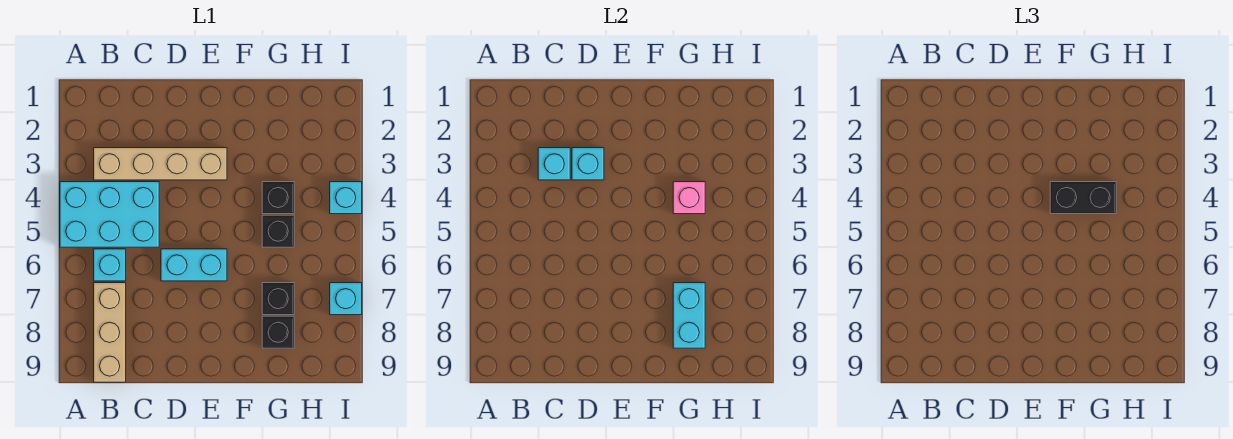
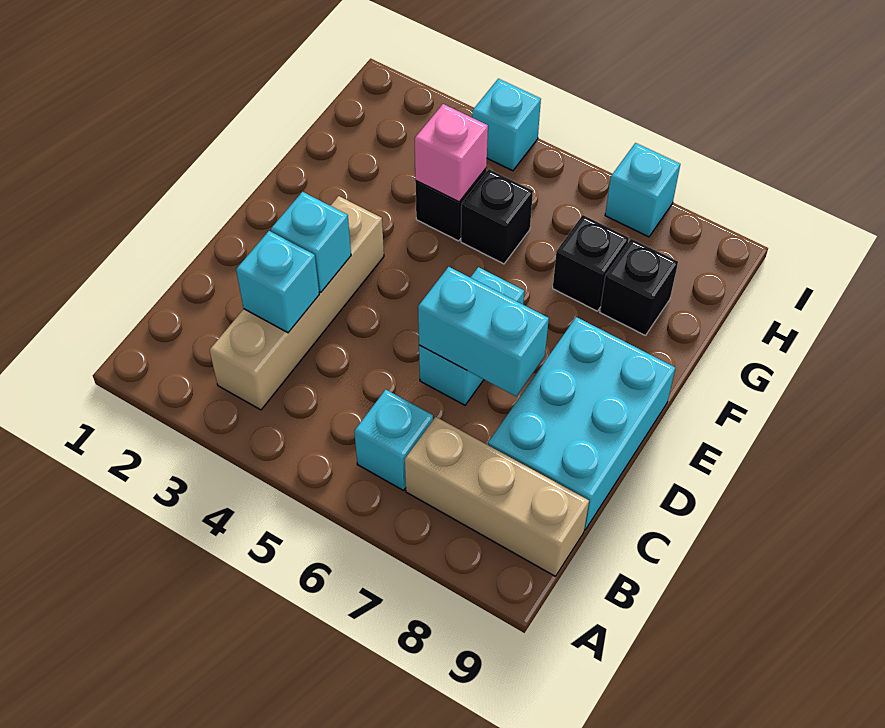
cyan 2x3 brick [60,182,159,247] -> cyan 2x3 brick moved to [488,317,675,530]
black 1x2 brick [1050,182,1116,214] -> none
cyan 1x2 brick [673,283,705,348] -> cyan 1x2 brick moved to [418,267,549,396]

